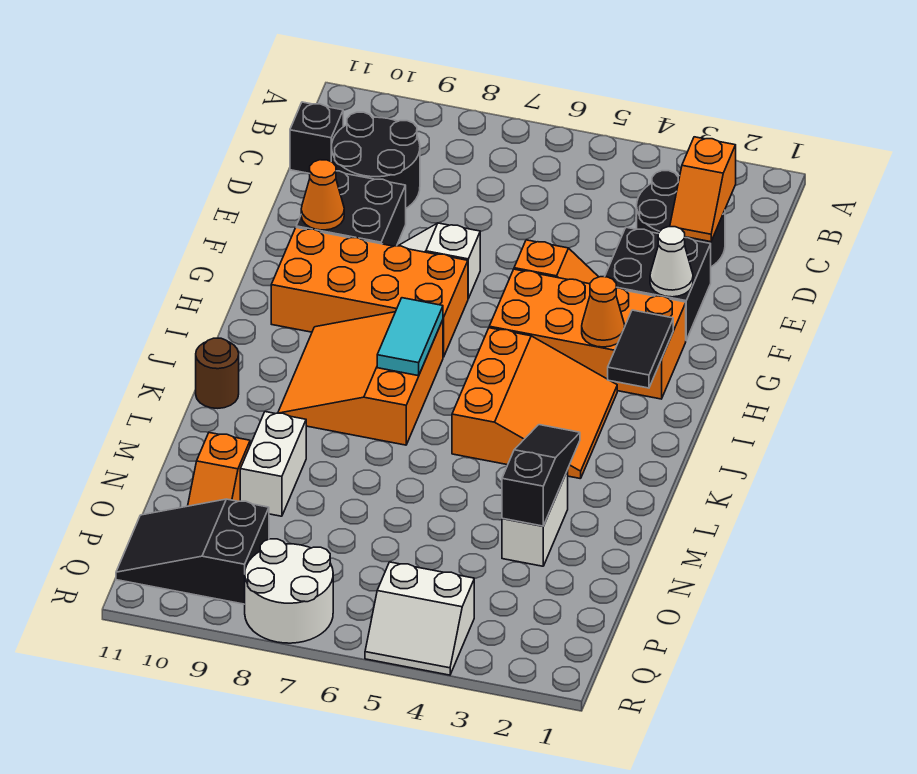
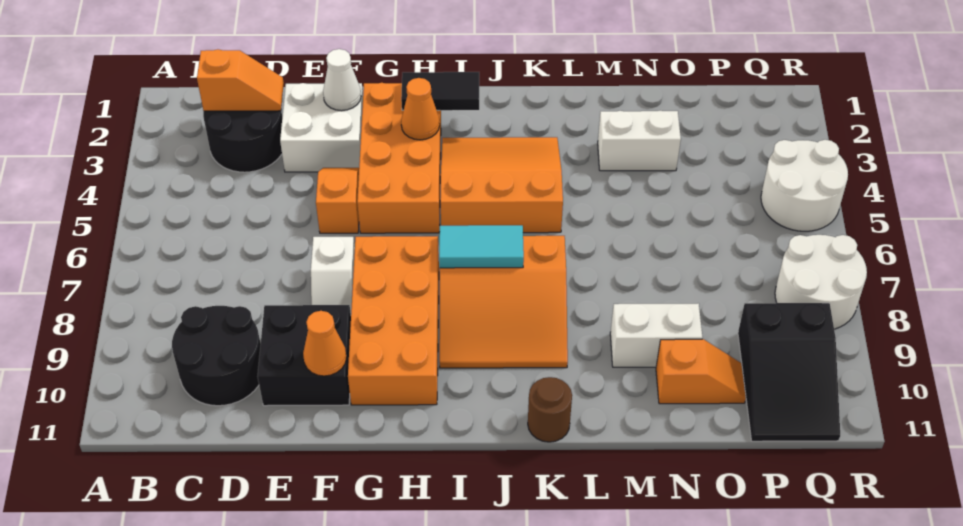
black 1x1 brick [290,102,343,174] -> none
black 2x2 brick [605,227,711,340] -> white 2x2 brick [280,83,363,172]
black 1x3 slope [502,425,580,526] -> none
white 2x2 slope [365,562,474,675] -> white 2x2 round brick [761,140,848,231]

